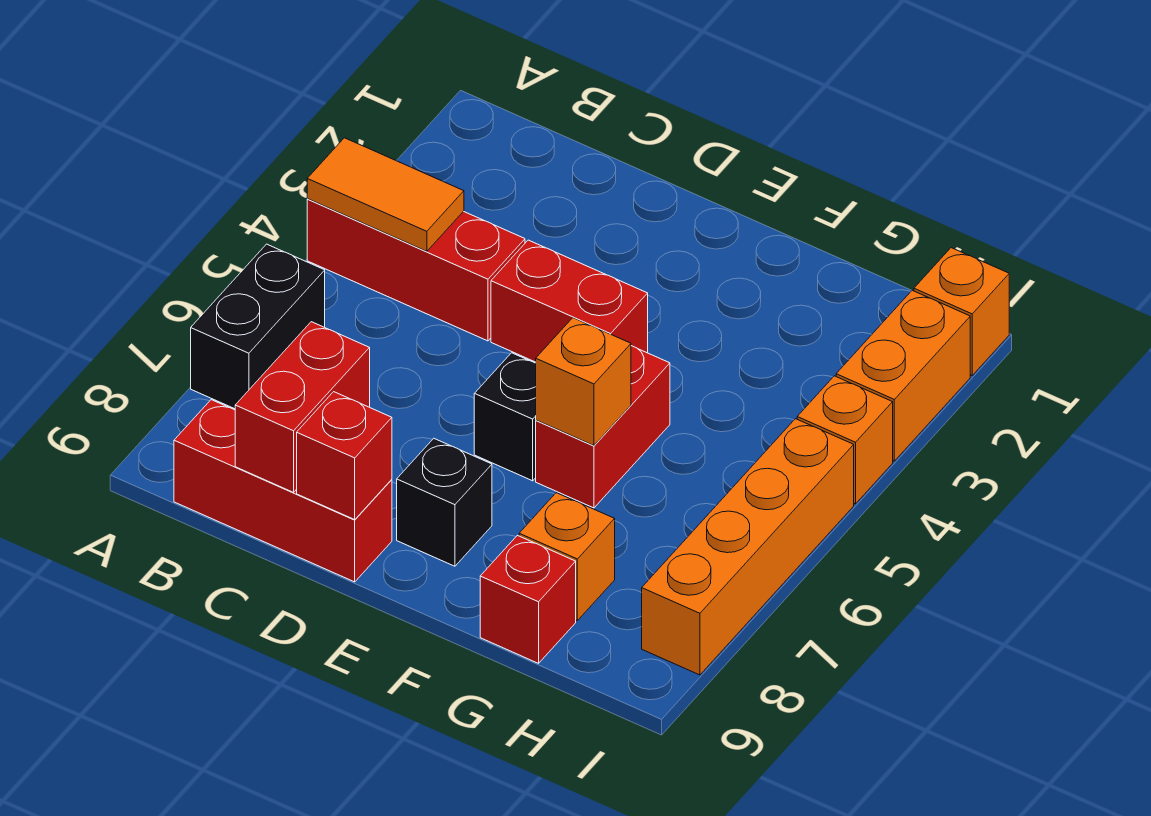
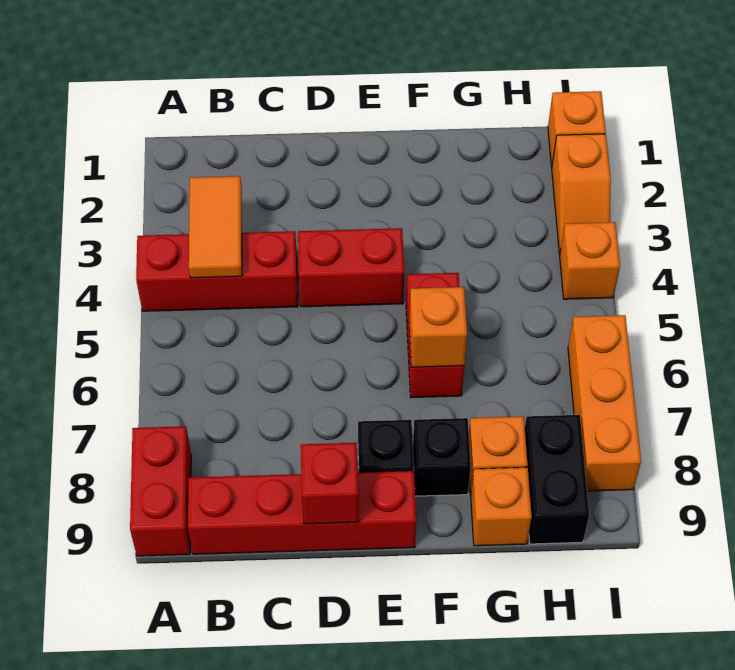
orange 1x2 tile [307,138,464,251] -> orange 1x2 tile turned to [189,176,242,278]
black 1x2 brick [191,244,325,409] -> black 1x2 brick moved to [525,415,589,544]
red 1x3 brick [174,400,392,582] -> red 1x4 brick [188,471,416,554]
red 1x2 brick [235,322,370,492] -> red 1x2 brick moved to [130,426,191,556]
black 1x1 brick [474,353,536,481] -> black 1x1 brick moved to [413,418,471,496]
red 1x1 brick [480,535,576,663] -> orange 1x1 brick [471,467,532,546]
orange 1x2 brick [836,290,970,461] -> orange 1x2 slope [552,134,611,254]
orange 1x4 brick [642,419,854,675] -> orange 1x3 brick [568,315,641,491]

